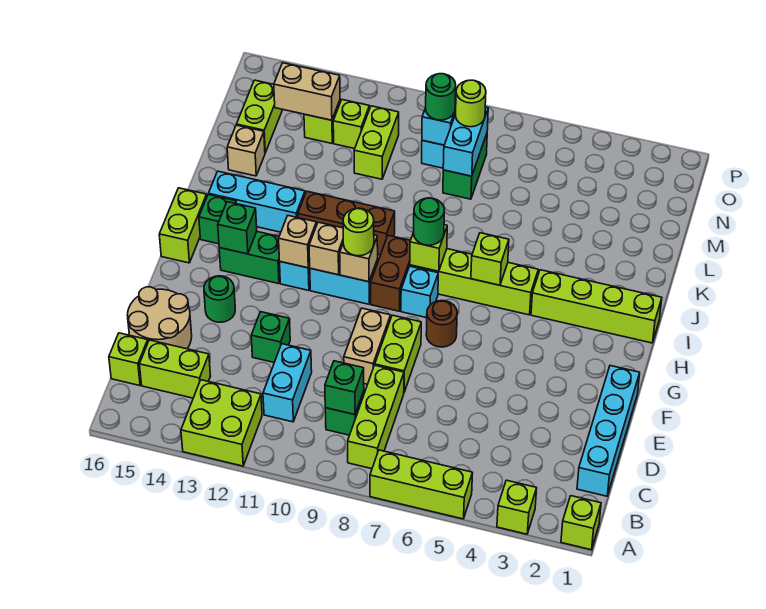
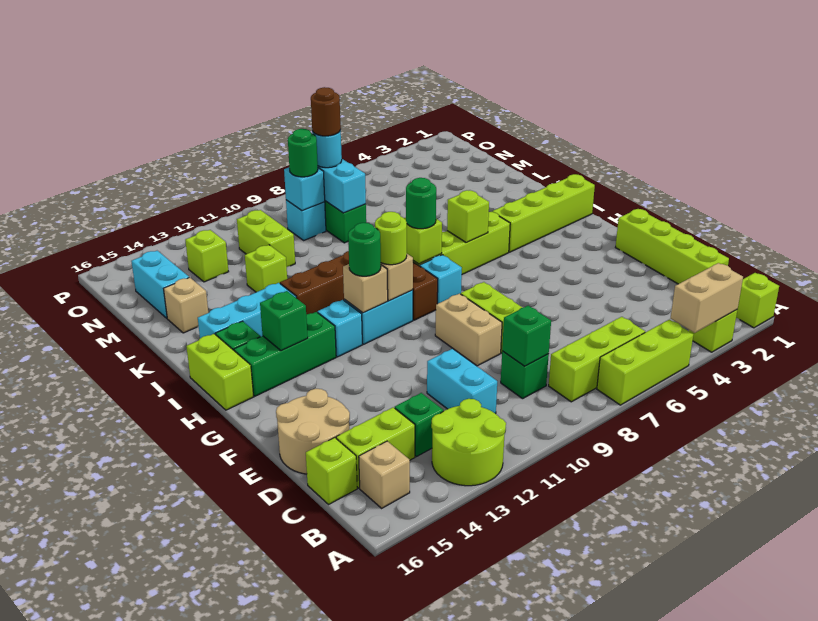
lime 2x2 brick [181,380,262,466] -> lime 2x2 round brick [431,399,506,486]
lime 1x3 brick [348,365,404,469] -> lime 1x3 brick turned to [549,317,645,402]
cyan 1x4 brick [577,366,640,496] -> lime 1x4 brick [615,209,729,284]
green 1x1 brick [251,312,290,362] -> green 1x1 brick moved to [395,393,443,457]
green 1x1 round brick [204,276,235,322] -> green 1x1 round brick moved to [348,223,381,276]
brown 1x1 round brick [426,300,457,347] -> brown 1x1 round brick moved to [311,87,341,136]
tan 1x1 brick [279,216,316,268] -> tan 1x1 brick moved to [359,441,410,508]
green 1x2 brick [219,232,280,284] -> green 1x3 brick [234,312,336,396]
lime 1x2 brick [236,80,283,153] -> cyan 1x2 brick [131,251,189,318]
lime 1x1 round brick [456,80,486,127] -> cyan 1x1 round brick [312,130,342,168]
lime 1x1 brick [333,100,369,149] -> lime 1x1 brick moved to [245,245,287,292]
tan 1x2 brick [274,63,340,120] -> tan 1x2 brick moved to [671,263,743,333]

